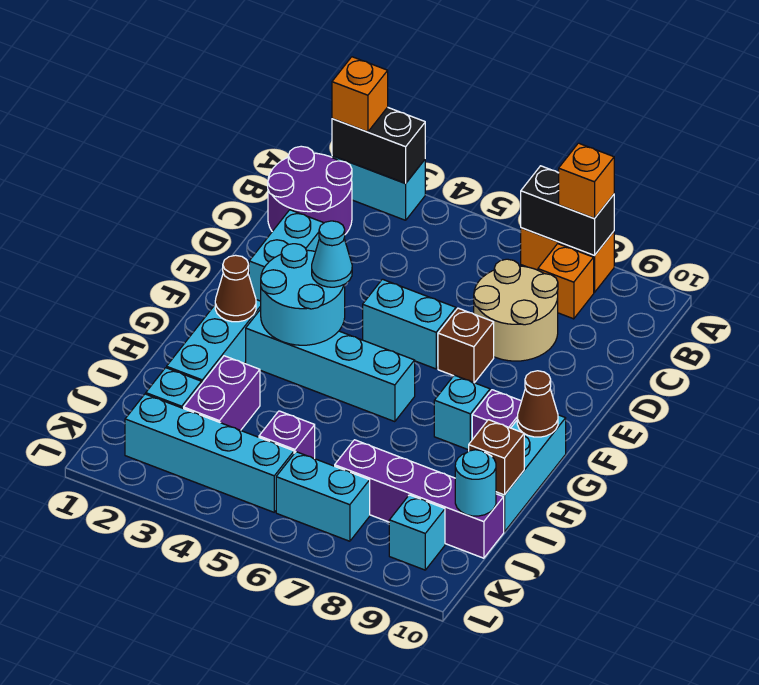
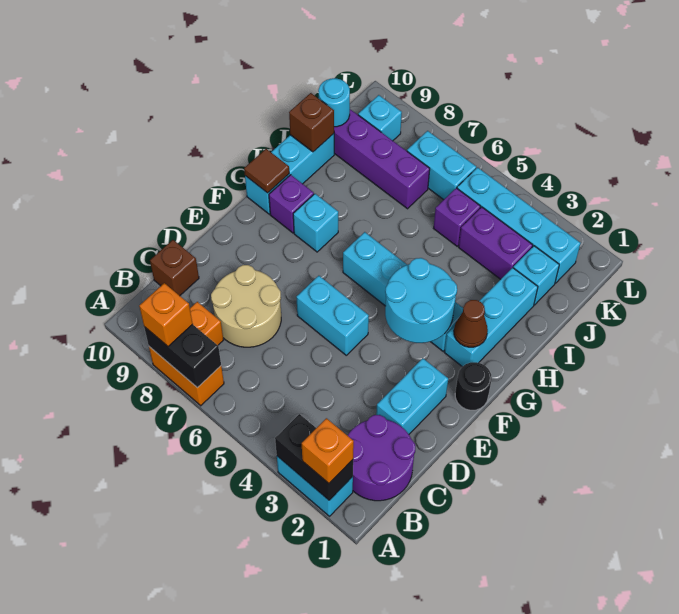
brown 1x1 brick [438,308,494,383] -> brown 1x1 brick moved to [150,240,199,296]
none -> black 1x1 round brick [455,362,492,410]
cyan 1x1 cone [312,221,352,287] -> none
brown 1x1 cone [517,371,558,437] -> brown 1x1 tile [244,149,289,193]
purple 1x2 brick [184,356,260,430] -> purple 1x2 brick turned to [459,207,533,279]

